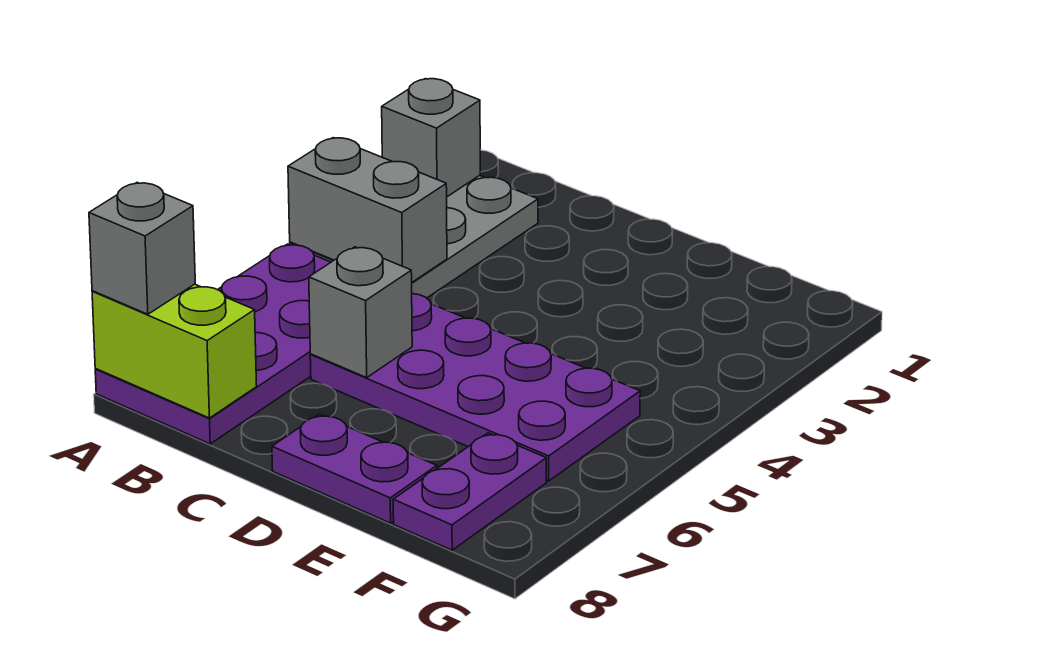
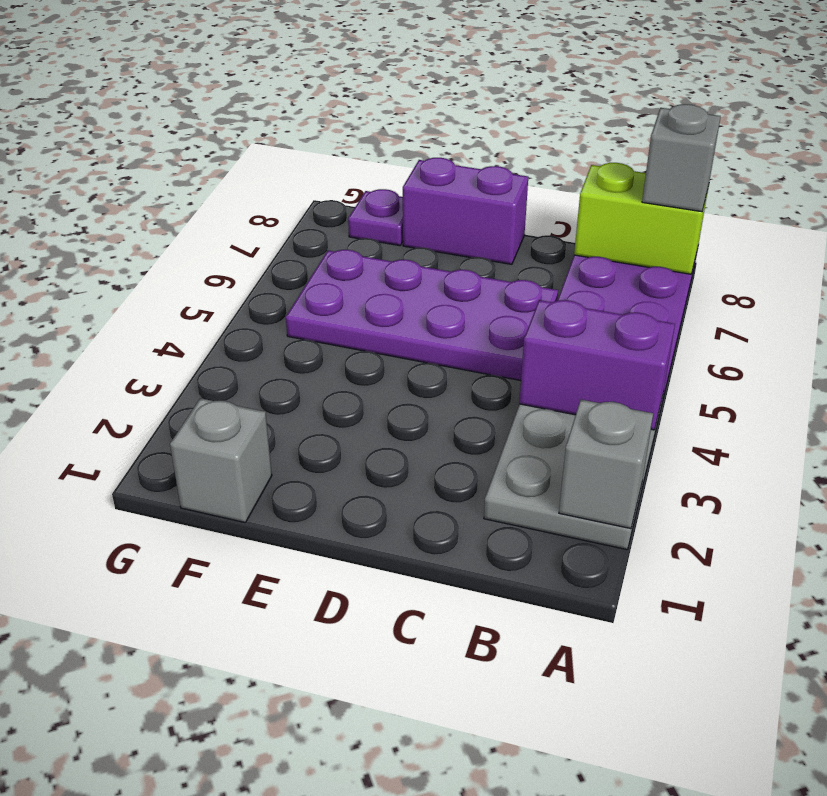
grey 1x2 brick [288,138,447,282] -> purple 1x2 brick [519,300,675,430]
grey 1x1 brick [309,247,412,378] -> grey 1x1 brick moved to [170,398,272,523]
purple 1x2 plate [272,415,437,523] -> purple 1x2 brick [403,158,528,264]
purple 1x2 plate [393,433,546,550] -> purple 1x1 plate [348,189,403,246]

